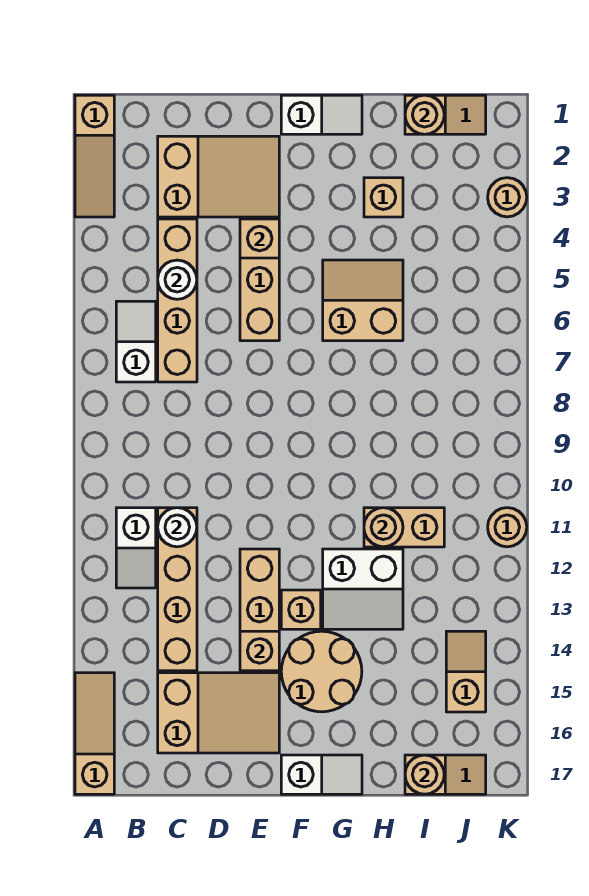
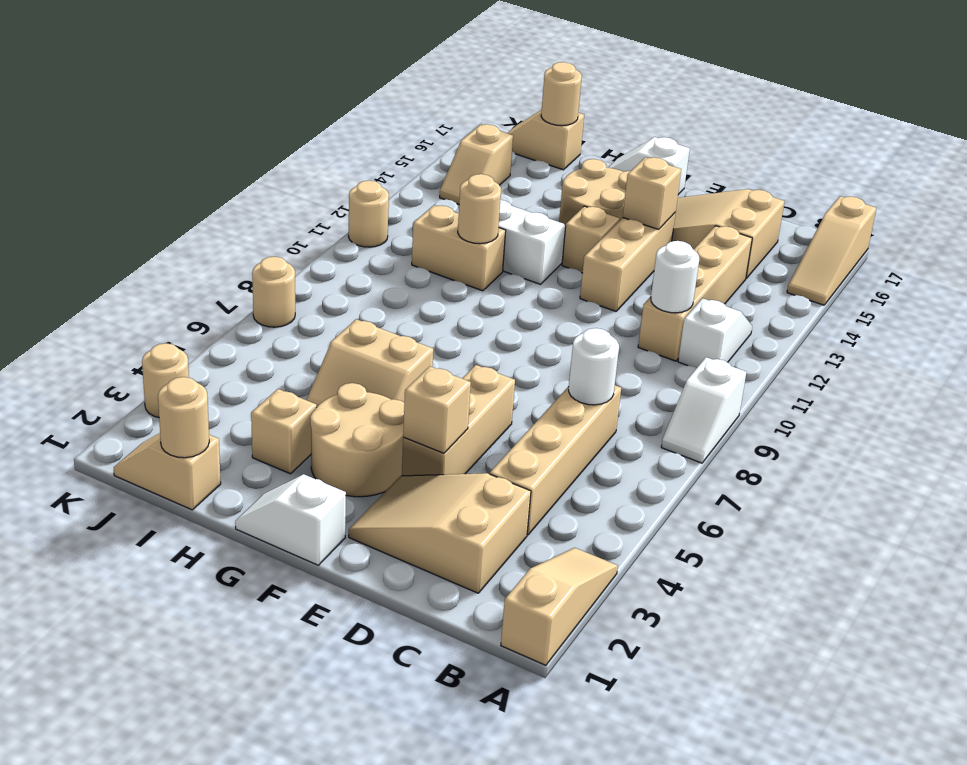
white 1x2 slope [116,301,156,382] -> white 1x2 slope moved to [661,357,746,463]
white 1x1 round brick [158,260,197,299] -> white 1x1 round brick moved to [569,328,619,405]
none -> tan 2x2 round brick [310,383,404,497]
none -> tan 1x1 round brick [252,257,295,327]

